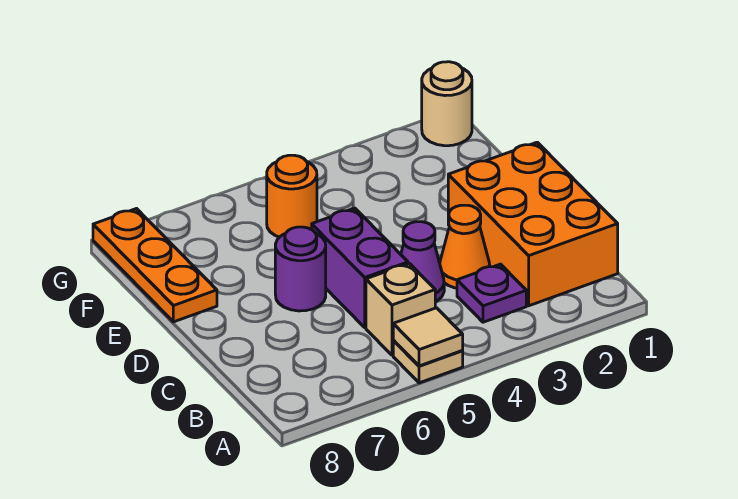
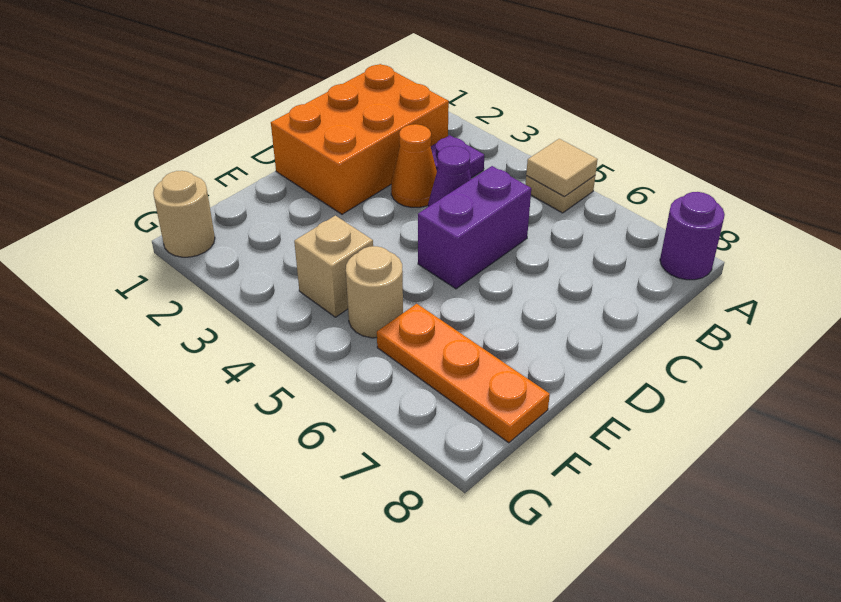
tan 1x1 brick [366,263,435,355] -> tan 1x1 brick moved to [294,216,373,317]
purple 1x1 round brick [275,227,326,311] -> purple 1x1 round brick moved to [660,192,725,280]
orange 1x3 plate [93,209,217,322] -> orange 1x3 plate turned to [377,304,550,443]
orange 1x1 round brick [267,155,317,237] -> tan 1x1 round brick [346,246,403,338]

